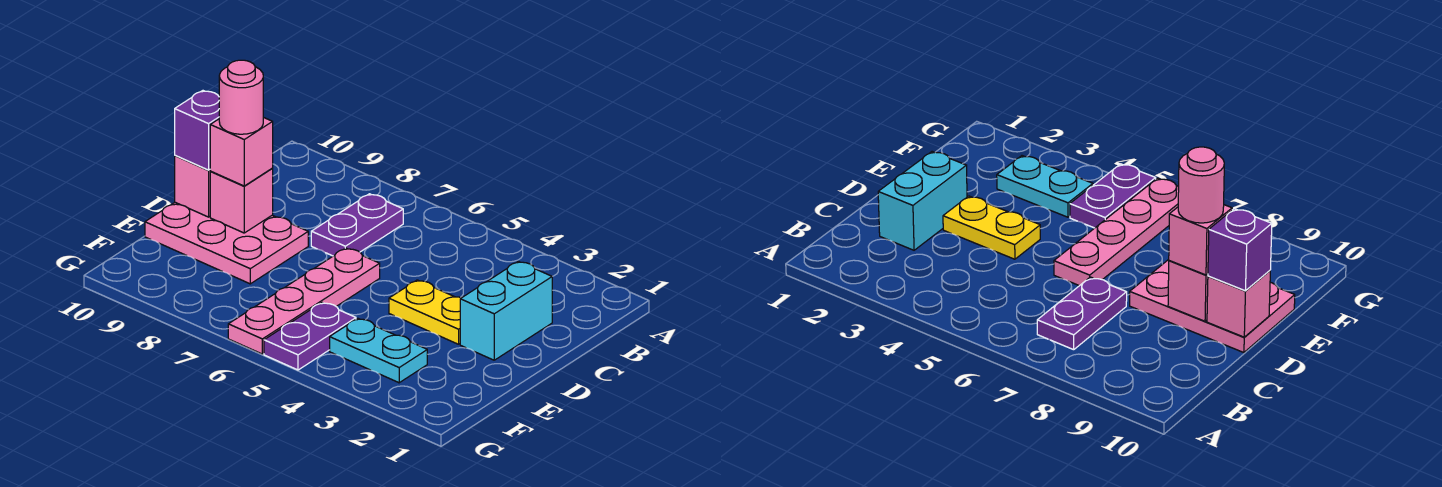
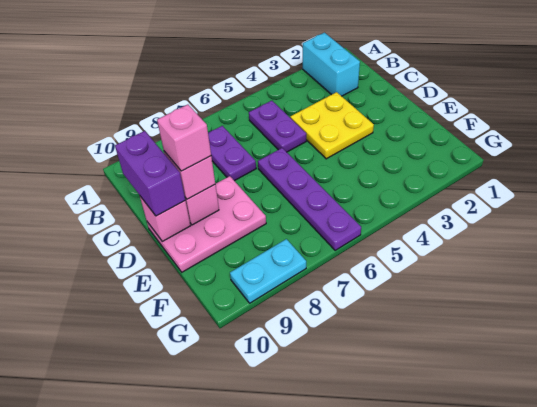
cyan 1x2 brick [460,261,552,360] -> cyan 1x2 brick moved to [303,33,360,96]
yellow 1x2 plate [389,280,461,344] -> yellow 2x2 plate [290,92,374,159]
pink 1x4 plate [228,248,380,354] -> purple 1x4 plate [258,148,361,250]
pink 1x1 round brick [219,60,263,134] -> pink 1x1 brick [157,105,211,171]
purple 1x1 brick [175,91,219,170] -> purple 1x2 brick [115,131,185,216]
cyan 1x2 plate [330,318,427,383] -> cyan 1x2 plate moved to [230,239,306,303]
purple 1x2 plate [264,303,356,370] -> purple 1x2 plate moved to [249,101,306,152]

